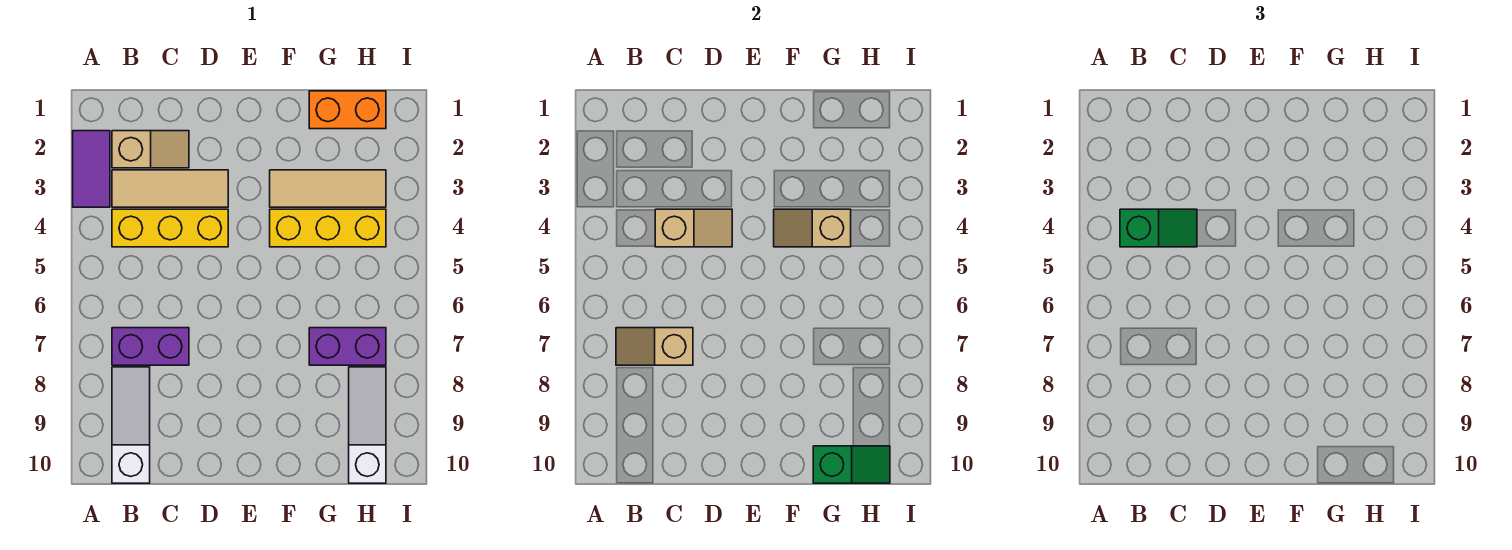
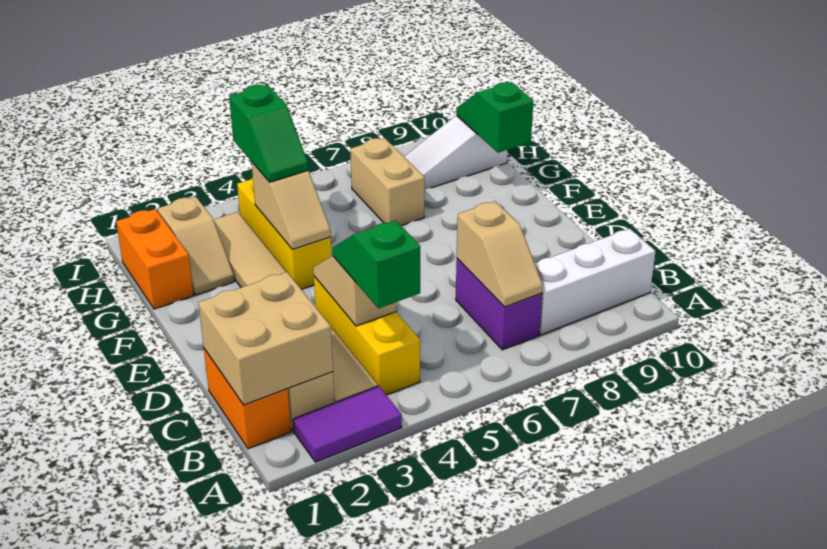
none -> orange 1x2 brick [204,349,291,449]
none -> tan 2x2 brick [198,272,333,405]
white 1x3 slope [112,367,150,483] -> white 1x3 brick [535,229,655,335]
none -> tan 1x2 slope [158,196,234,295]
none -> green 1x2 slope [229,85,308,182]
purple 1x2 brick [309,328,386,365] -> tan 1x2 brick [350,138,425,226]

